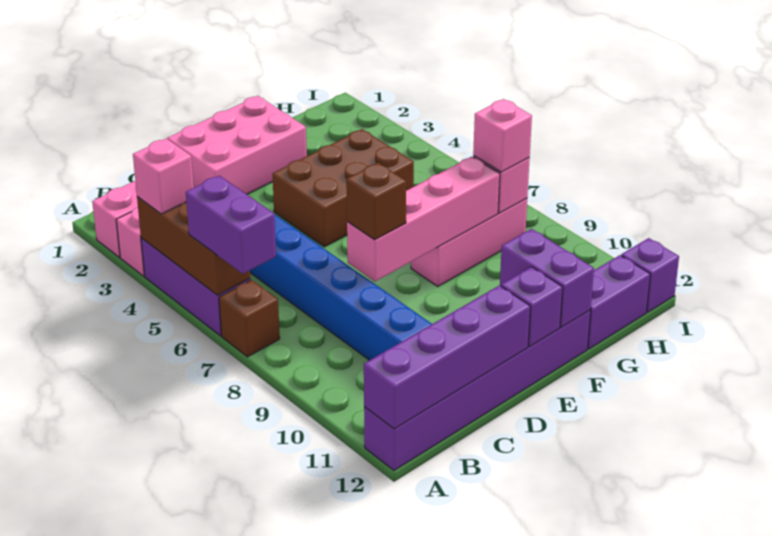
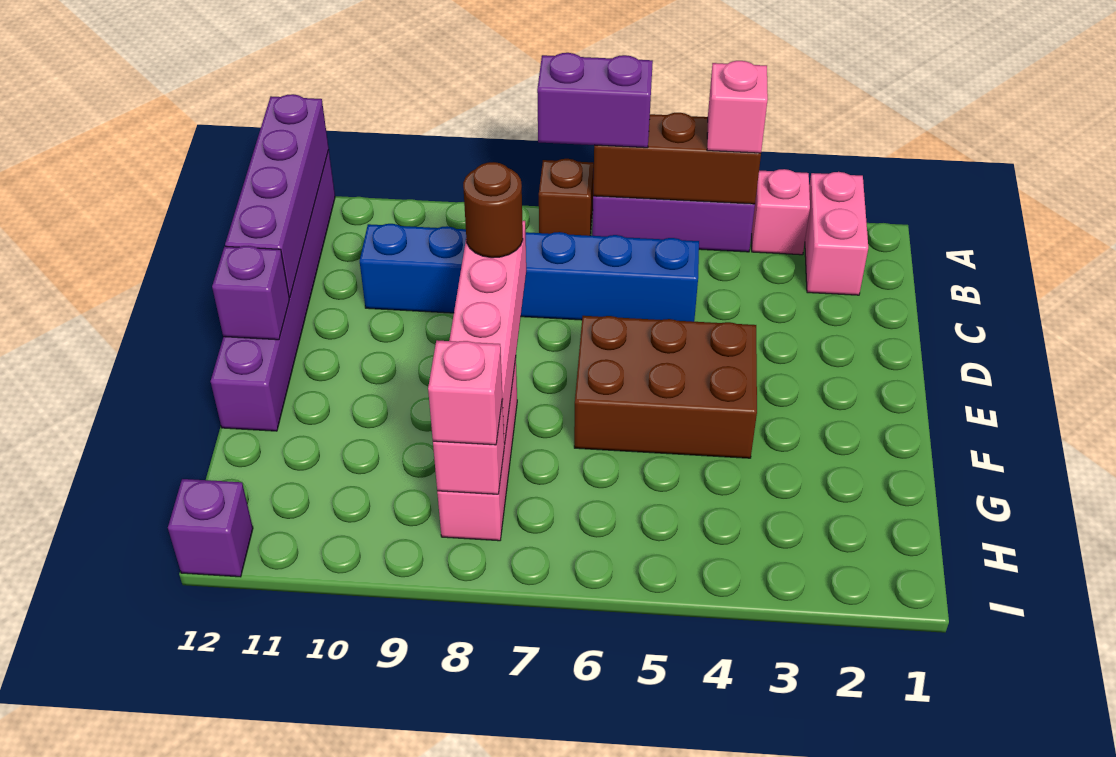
pink 2x3 brick [167,96,307,194] -> none
brown 1x1 brick [346,163,406,240] -> brown 1x1 round brick [463,162,523,258]
brown 2x3 brick [272,129,414,247] -> brown 2x3 brick turned to [574,316,757,458]
purple 1x2 brick [500,229,594,327] -> none
purple 1x2 brick [587,255,650,349] -> none

